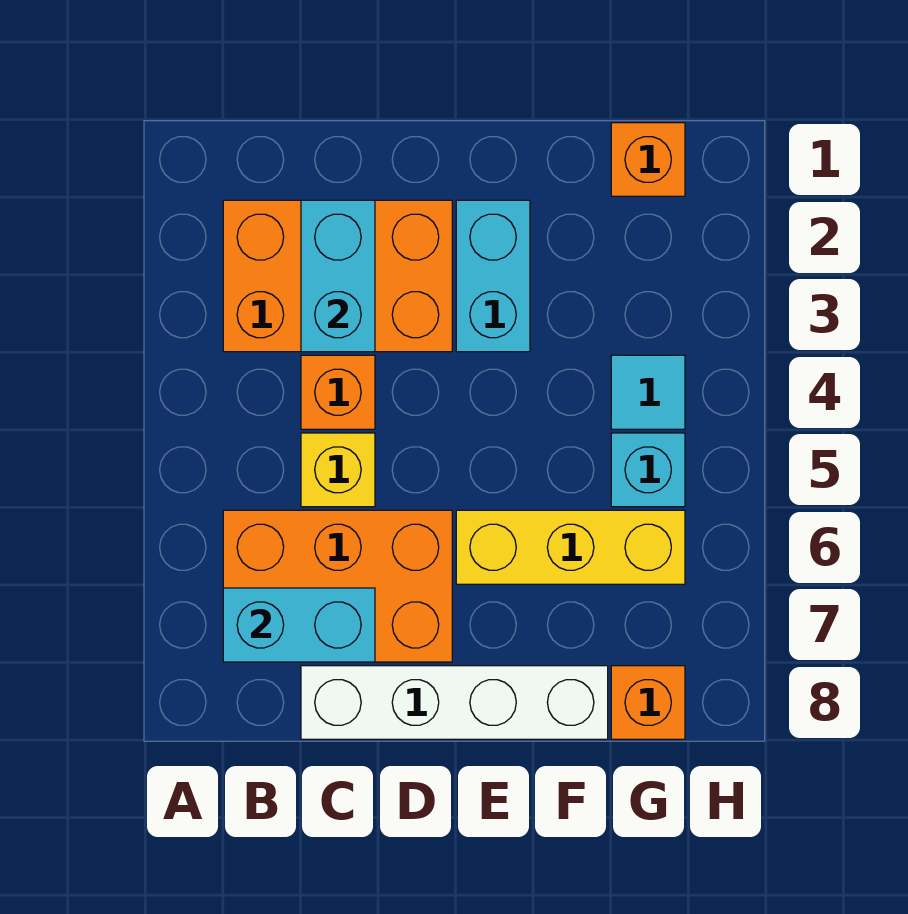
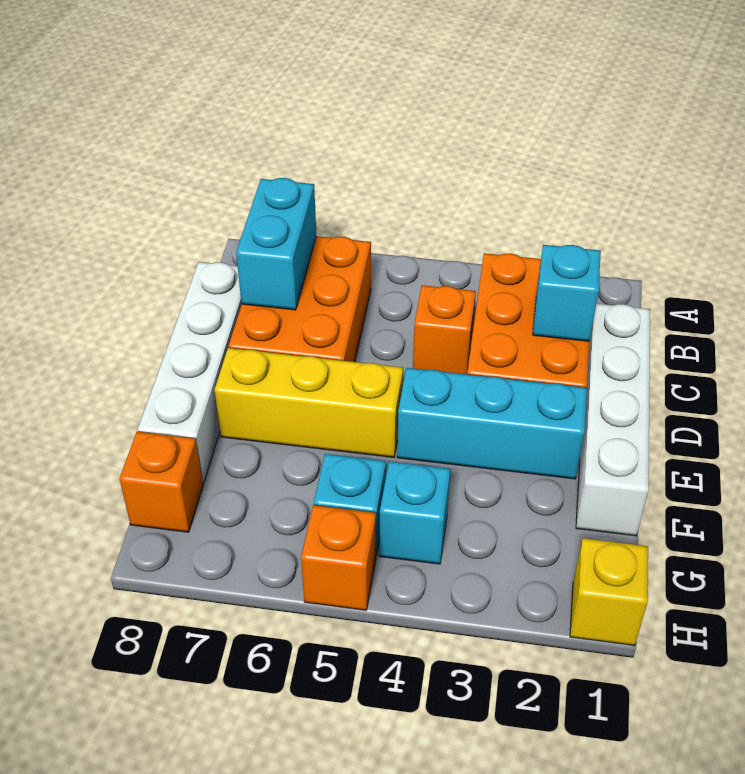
none -> white 1x4 brick [576,303,650,536]
cyan 1x2 brick [301,200,375,352] -> cyan 1x1 brick [533,245,601,341]
yellow 1x1 brick [301,433,375,507] -> yellow 1x1 brick moved to [570,538,648,646]
cyan 1x2 brick [456,200,530,352] -> cyan 1x3 brick [397,368,587,479]
yellow 1x3 brick [456,510,685,584] -> yellow 1x3 brick turned to [215,348,403,457]
orange 1x1 brick [611,123,685,196] -> orange 1x1 brick moved to [301,505,376,610]
cyan 1x1 tile [611,355,685,429] -> cyan 1x1 brick [379,461,450,564]

